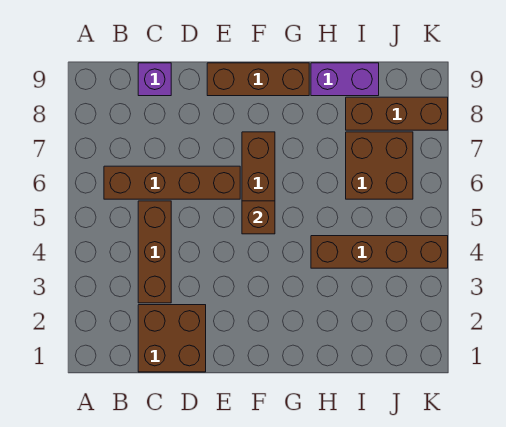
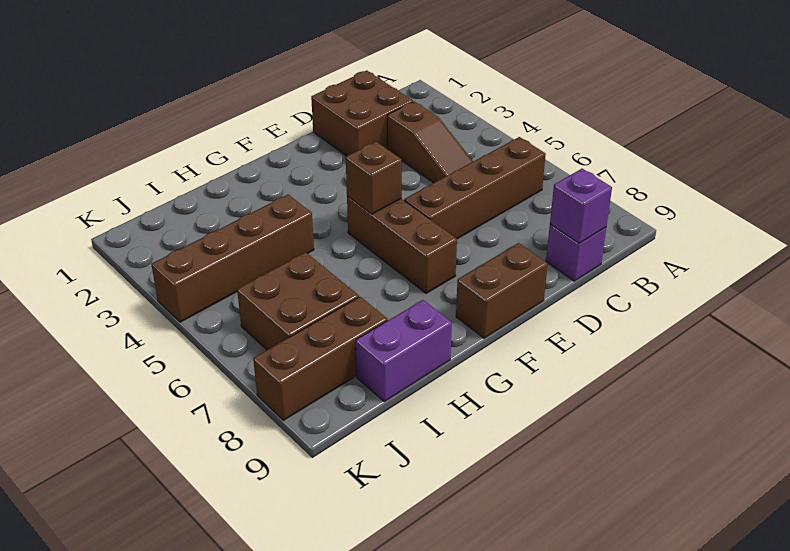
brown 1x3 brick [138,201,171,303] -> brown 1x3 slope [387,101,473,183]
none -> purple 1x1 brick [550,169,612,243]
brown 1x3 brick [207,63,309,96] -> brown 1x2 brick [456,243,548,338]

